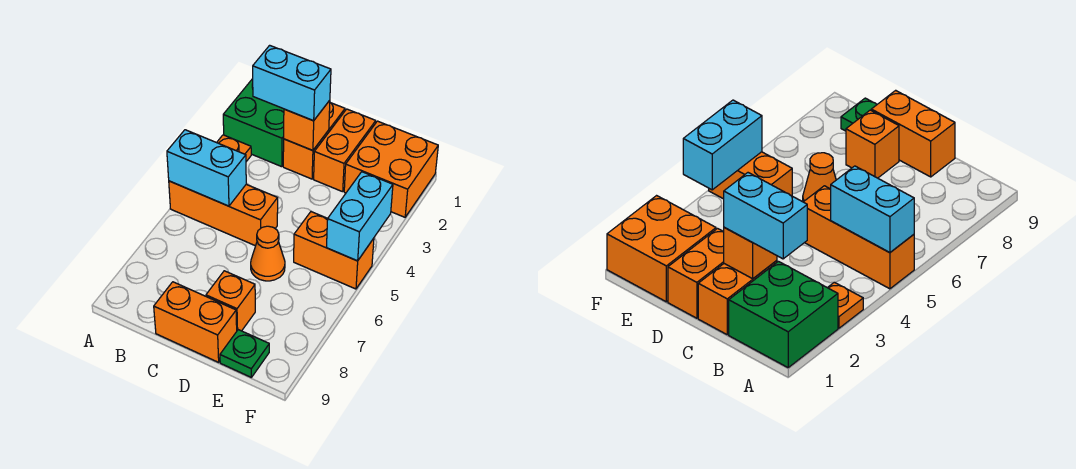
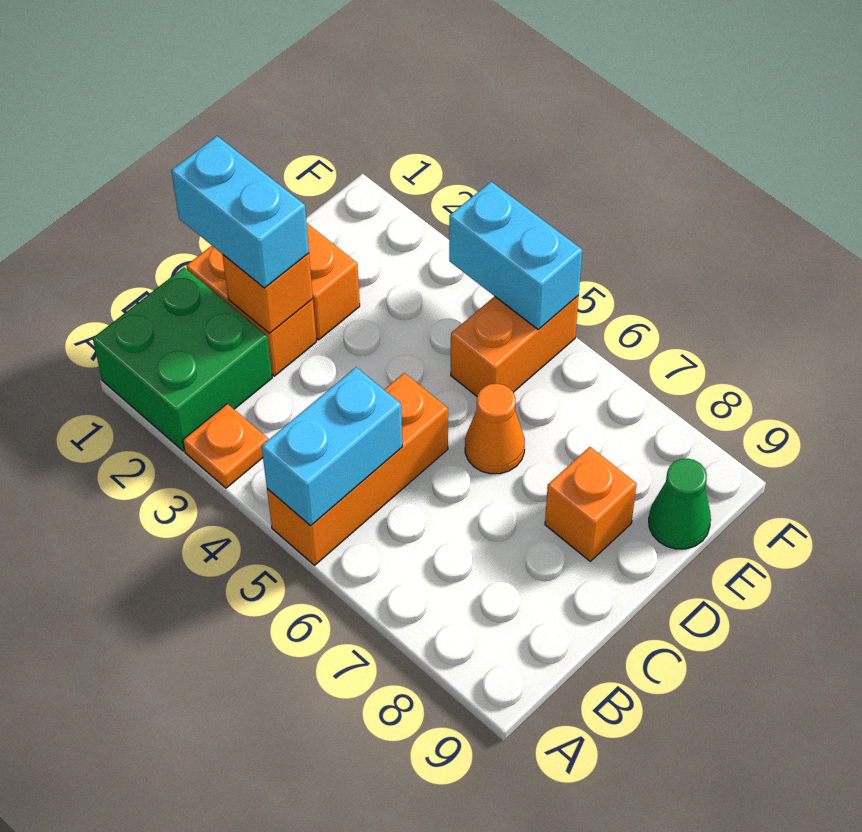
cyan 1x2 brick [253,45,331,121] -> cyan 1x2 brick turned to [171,136,309,288]
orange 1x2 brick [154,282,237,362] -> none
orange 2x2 brick [344,121,438,217] -> none
green 1x1 plate [220,330,269,378] -> green 1x1 cone [649,459,711,549]

